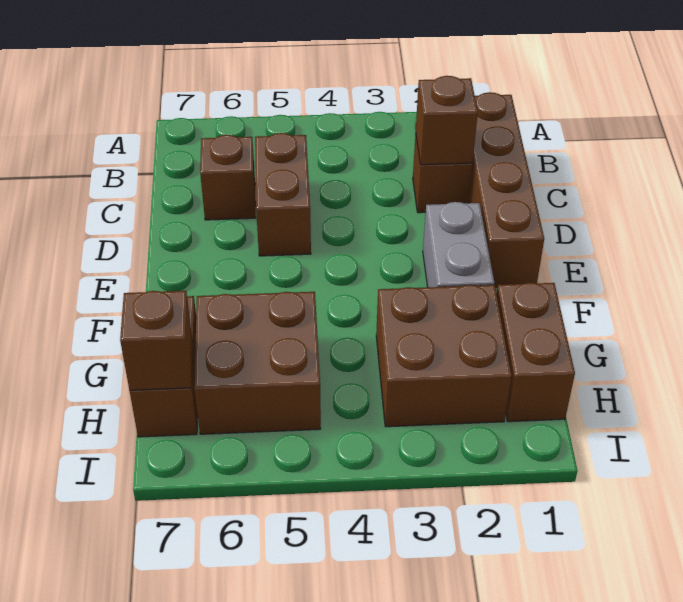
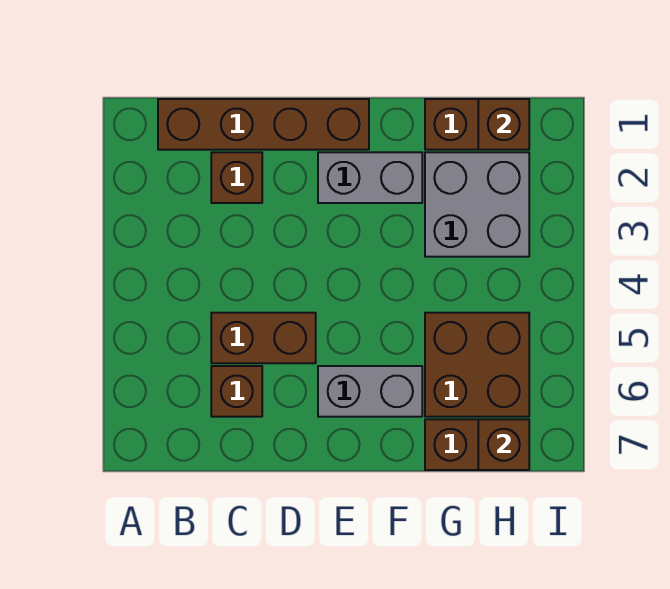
brown 1x1 brick [416,76,478,165] -> brown 1x1 brick moved to [478,99,529,150]
none -> grey 1x2 brick [318,366,422,417]
brown 2x2 brick [376,285,512,427] -> grey 2x2 brick [425,152,529,257]

